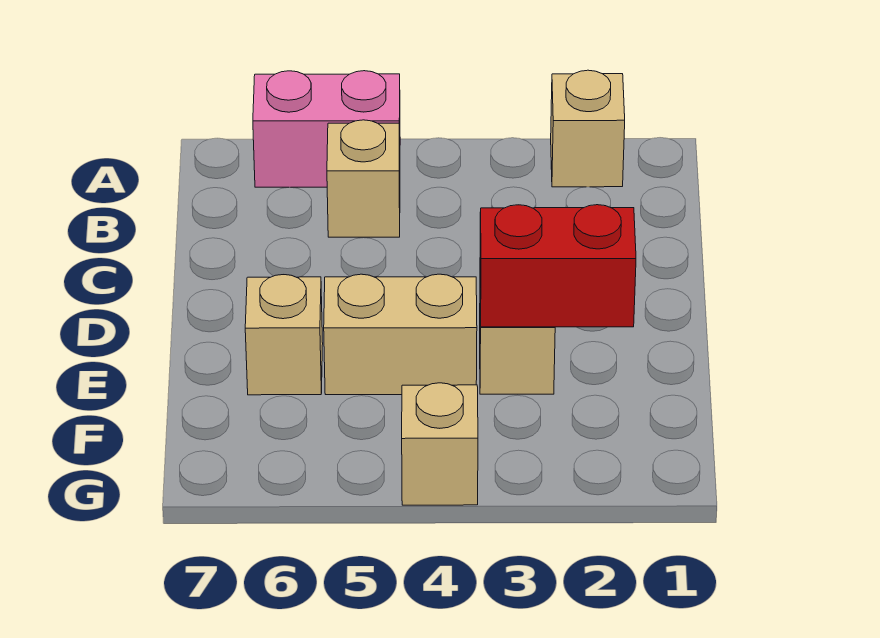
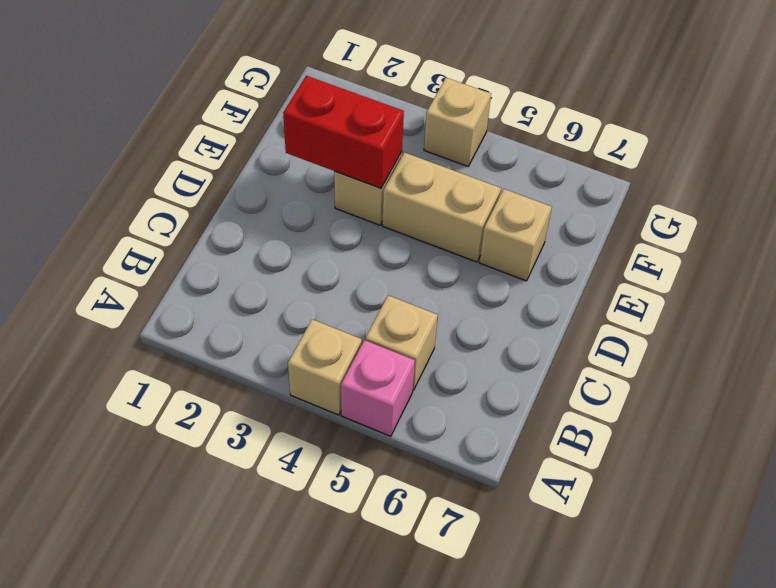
tan 1x1 brick [551,70,625,187] -> tan 1x1 brick moved to [288,319,362,415]
pink 1x2 brick [253,71,400,187] -> pink 1x1 brick [341,340,415,436]

